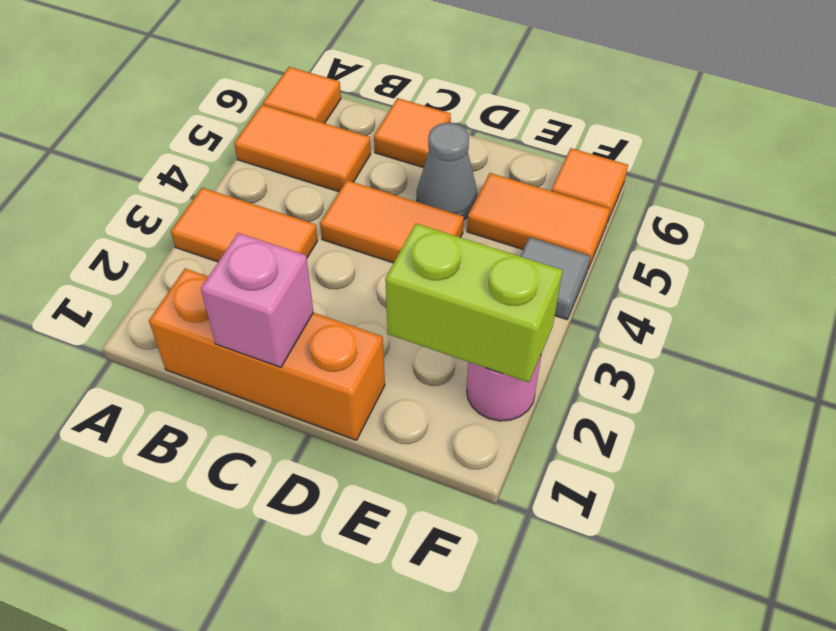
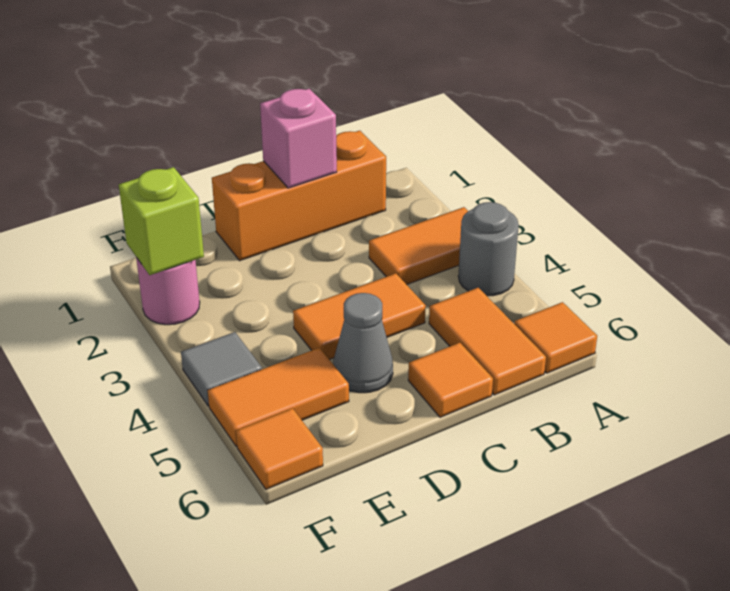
none -> grey 1x1 round brick [458,202,519,296]
orange 1x2 tile [234,105,371,192] -> orange 1x2 tile turned to [429,288,546,395]
lime 1x2 brick [385,224,562,383] -> lime 1x1 brick [119,167,204,275]

